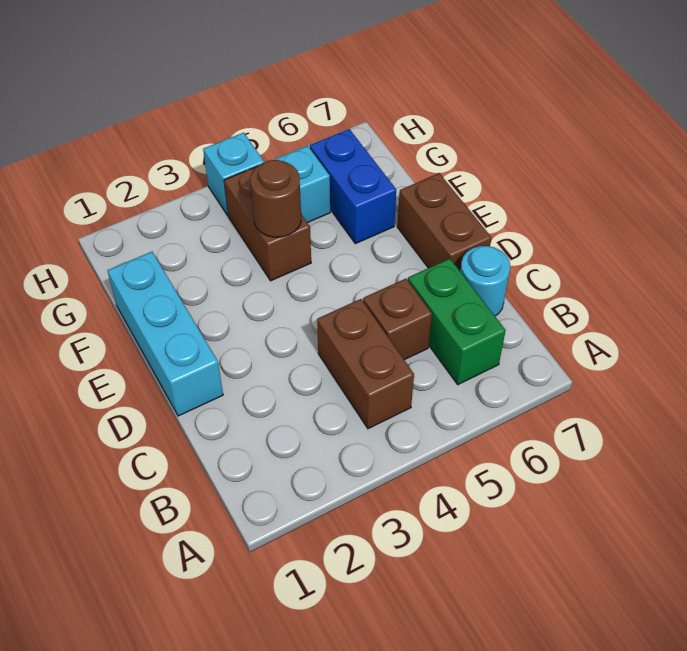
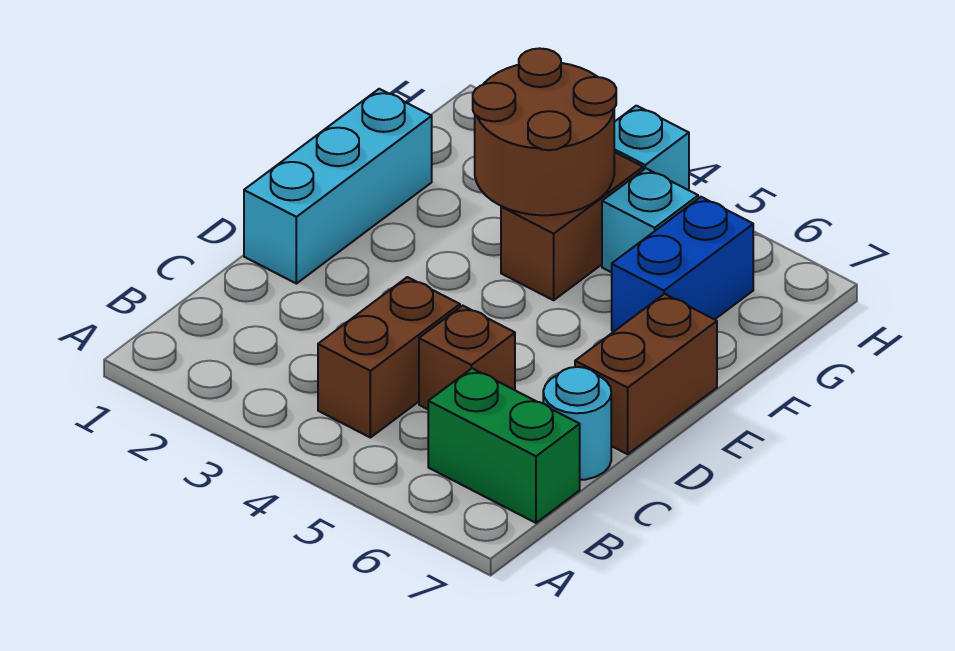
green 1x2 brick [408,259,506,385] -> green 1x2 brick turned to [428,368,580,523]
brown 1x1 round brick [250,160,301,237] -> brown 2x2 round brick [473,48,616,215]

